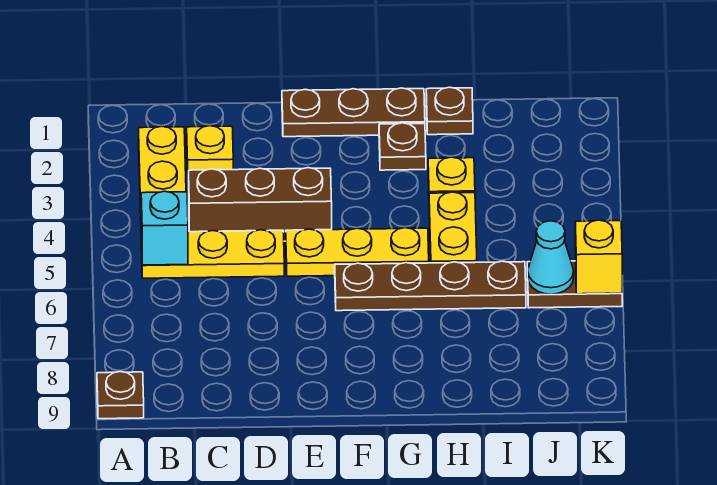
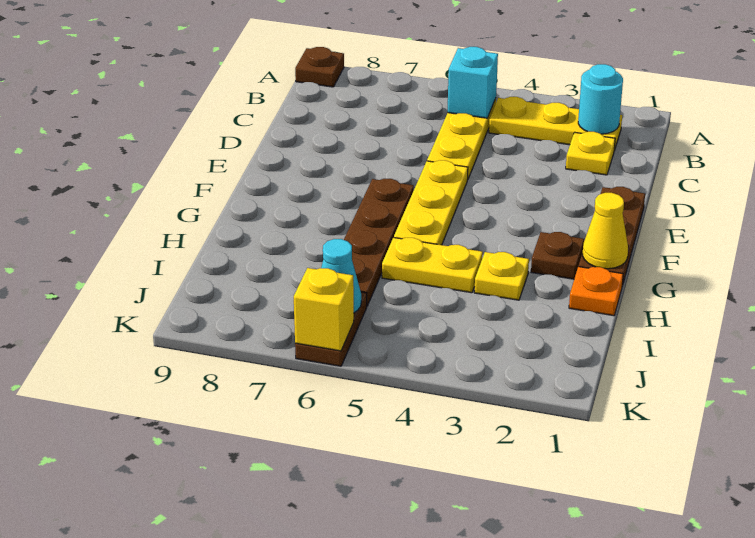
none -> cyan 1x1 round brick [578,64,623,134]
brown 1x3 brick [189,168,332,241] -> none
none -> yellow 1x1 cone [583,193,628,269]
brown 1x1 plate [426,87,473,135] -> orange 1x1 plate [569,267,623,316]

